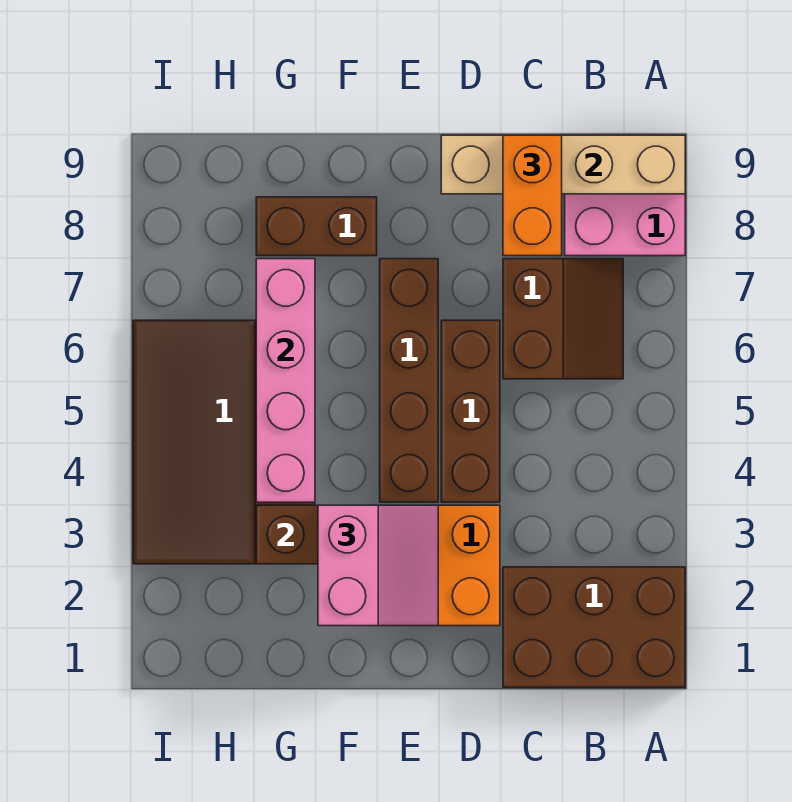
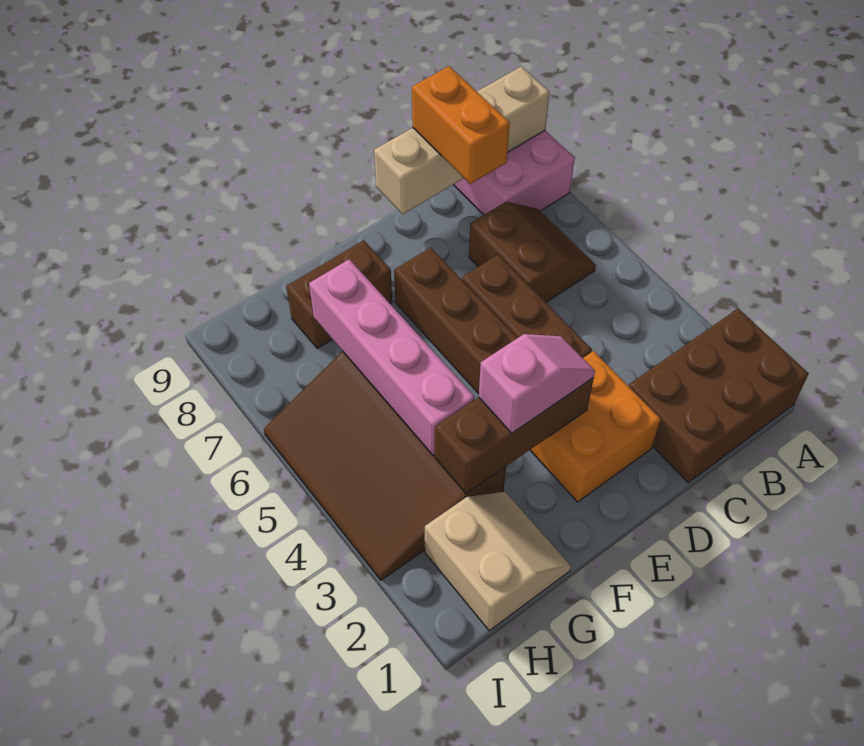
pink 2x2 slope [318,505,438,626] -> pink 1x2 slope [479,334,595,433]
none -> tan 2x2 slope [425,492,571,631]

